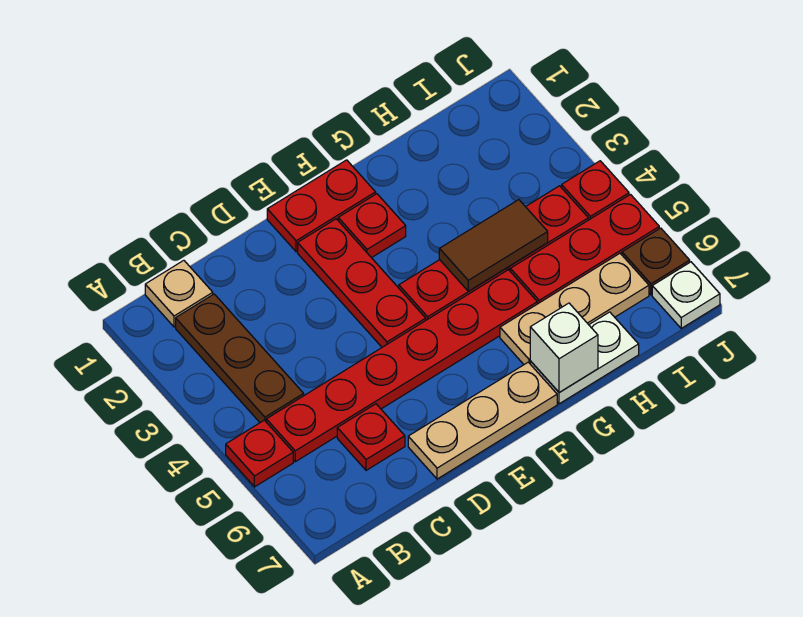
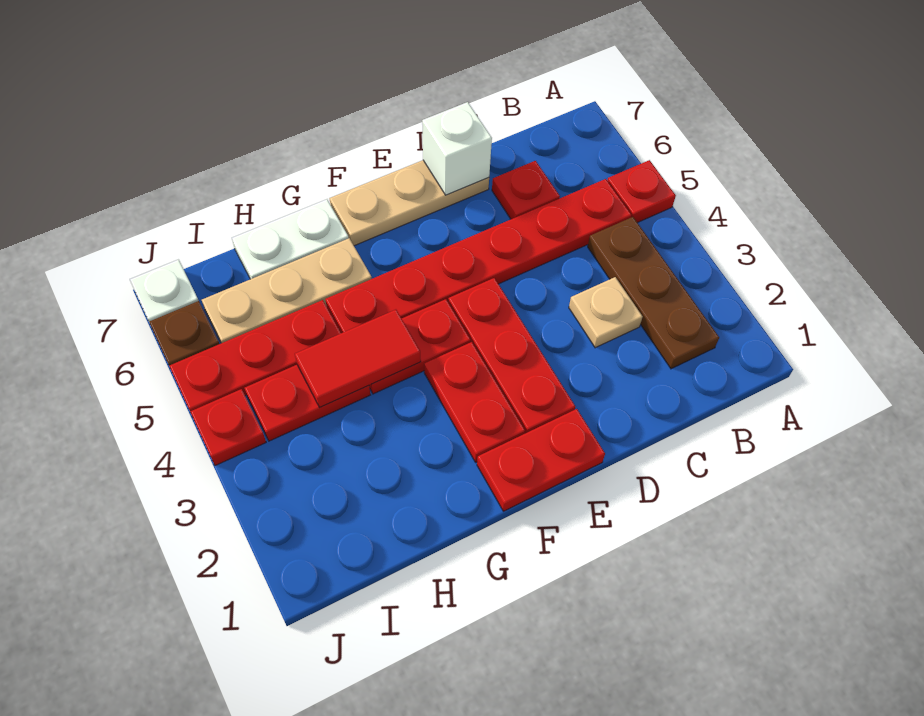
tan 1x1 plate [145,260,213,327] -> tan 1x1 plate moved to [569,277,643,348]
red 1x1 plate [338,194,406,258] -> red 1x2 plate [424,342,525,462]
brown 1x2 tile [439,200,548,291] -> red 1x2 tile [295,310,421,407]
white 1x1 brick [530,303,598,393] -> white 1x1 brick moved to [422,102,492,195]

